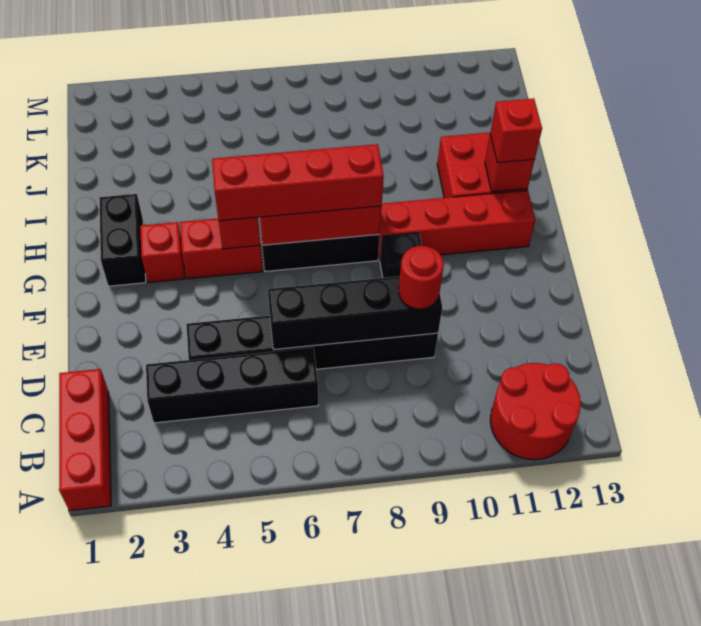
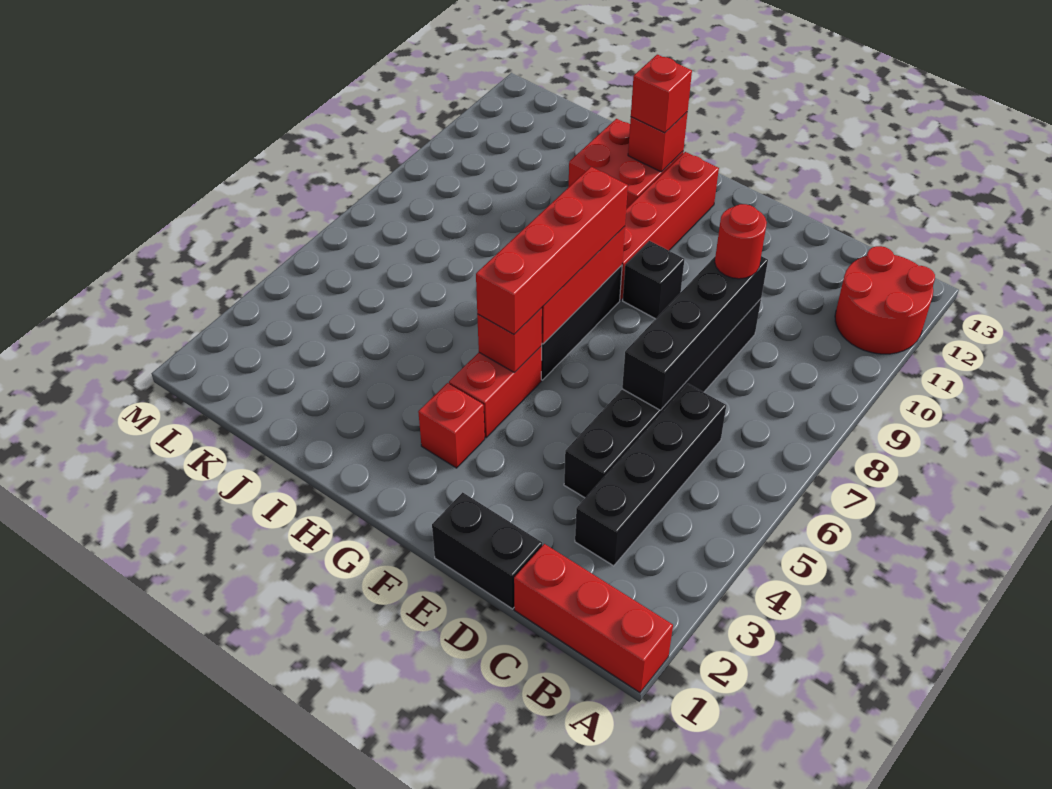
black 1x2 brick [99,194,146,286] -> black 1x2 brick moved to [432,492,542,609]

